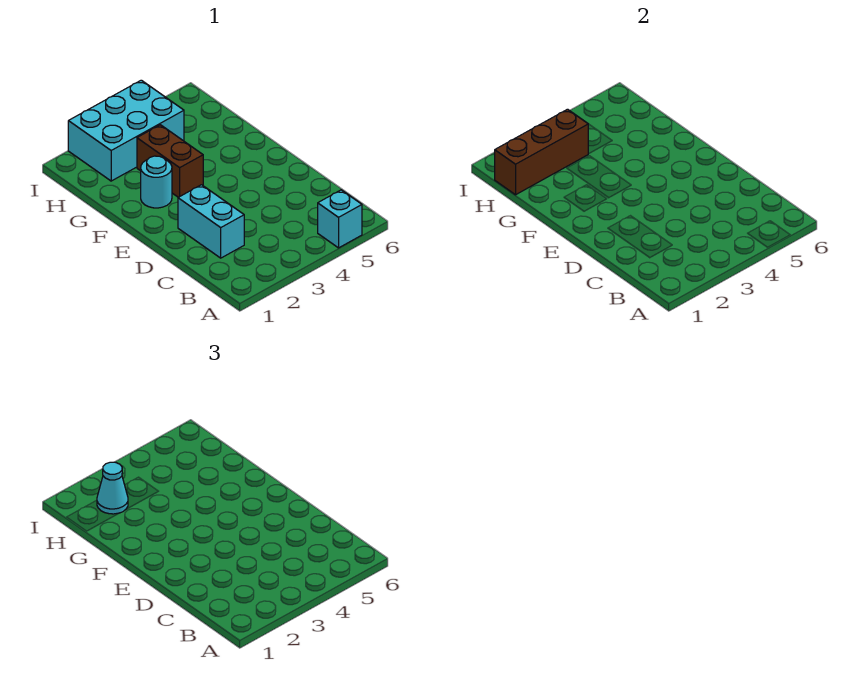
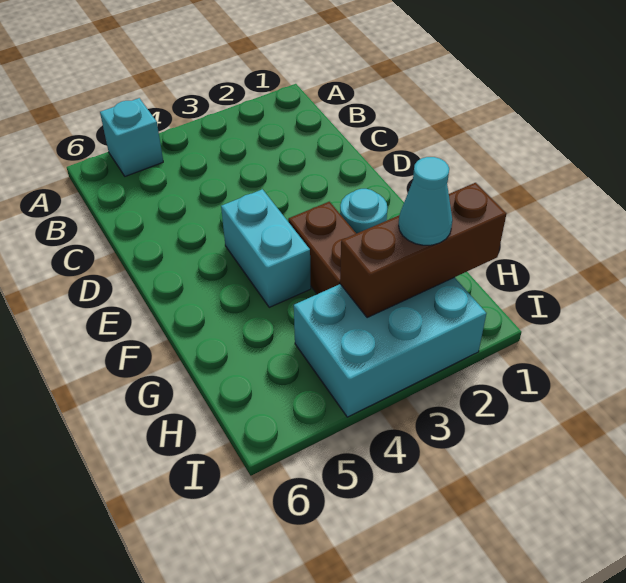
cyan 1x2 brick [178,185,244,258] -> cyan 1x2 brick moved to [221,189,311,307]

